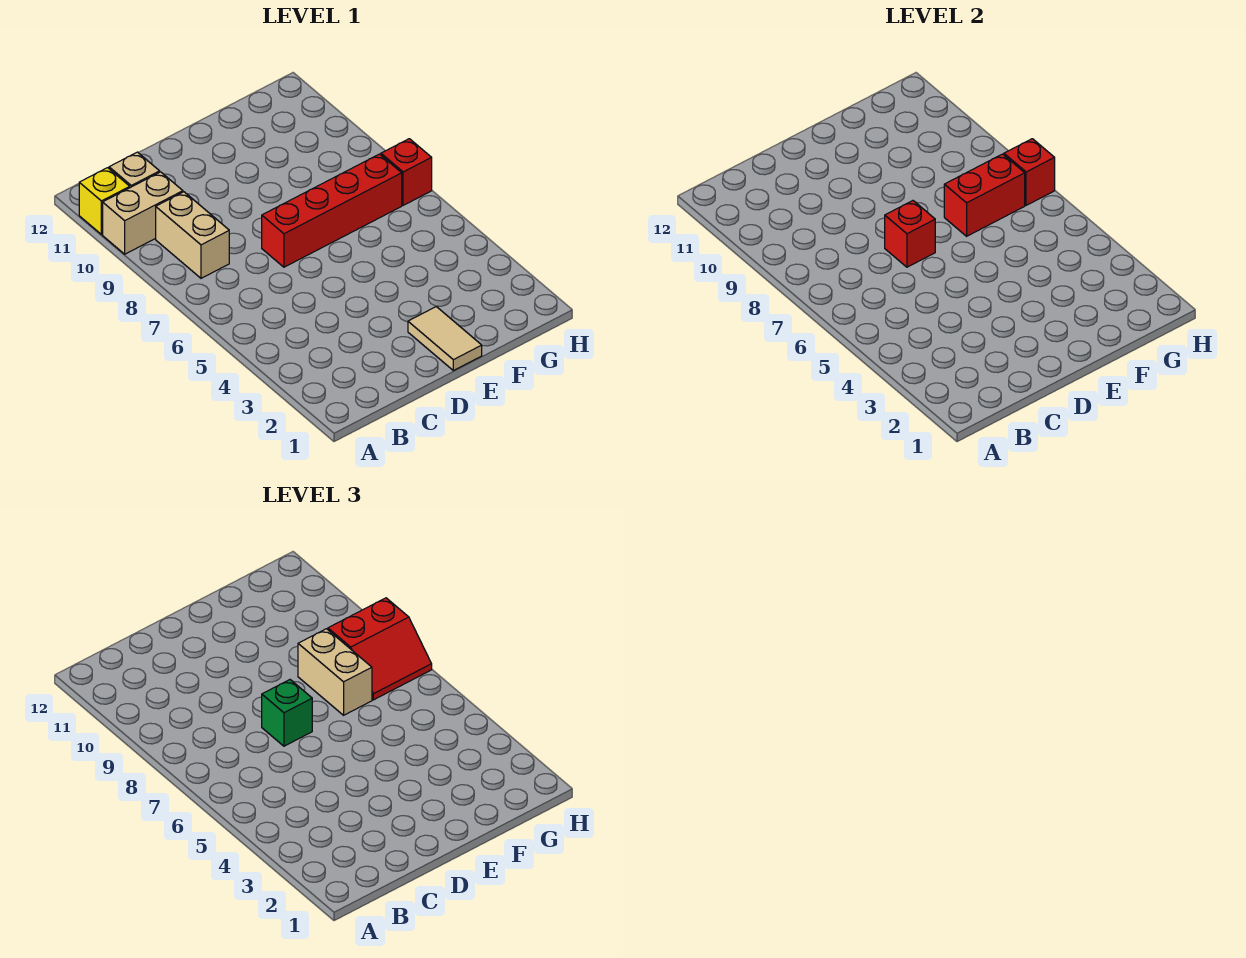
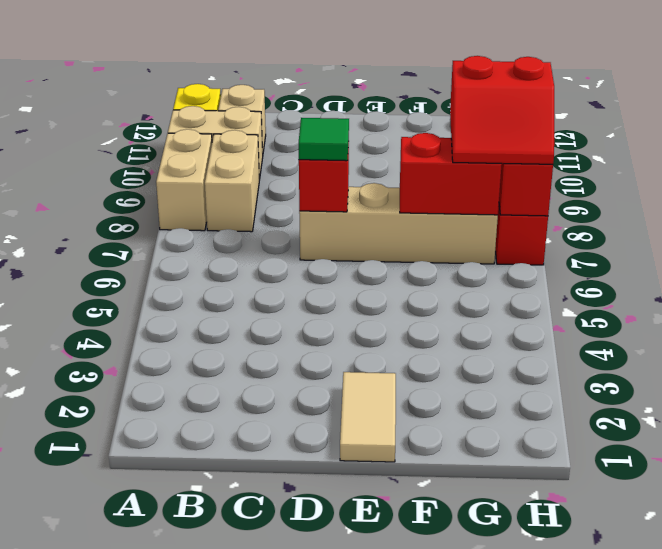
red 1x4 brick [262,154,402,267] -> tan 1x4 brick [299,183,498,264]
green 1x1 brick [262,680,312,746] -> green 1x1 tile [299,118,349,161]
tan 1x2 brick [298,629,372,715] -> tan 1x2 brick moved to [156,129,212,231]

